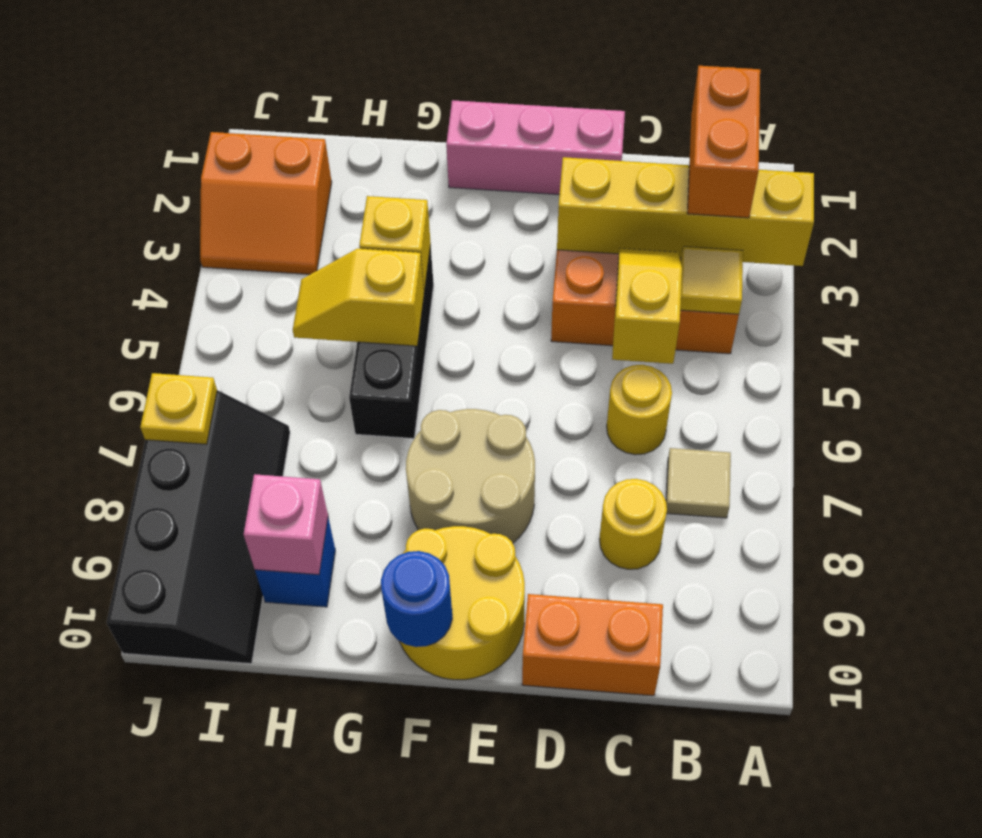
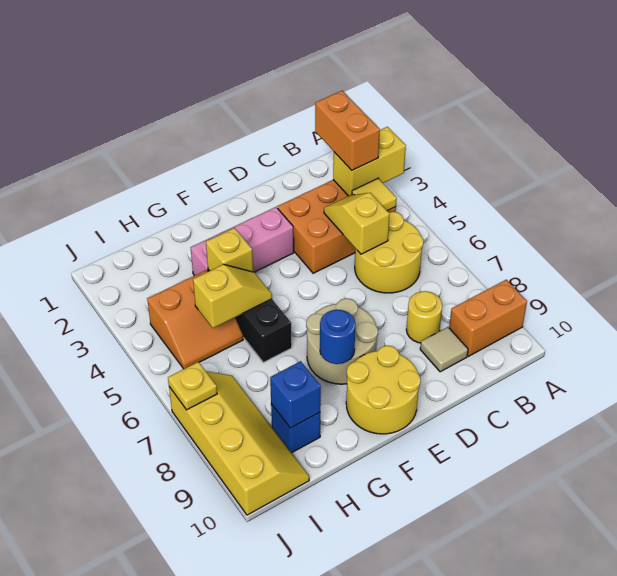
yellow 1x4 brick [557,157,814,266] -> yellow 1x2 brick [333,127,406,196]
tan 1x1 tile [666,448,731,518] -> tan 1x1 tile moved to [420,327,468,372]
yellow 1x1 round brick [607,365,672,455] -> yellow 2x2 round brick [355,212,423,293]
orange 1x2 brick [522,594,663,696] -> orange 1x2 brick moved to [449,280,527,356]
pink 1x3 brick [446,100,625,195] -> pink 1x3 brick moved to [191,207,294,276]
blue 1x1 round brick [381,551,452,647] -> blue 1x1 round brick moved to [320,310,355,364]
yellow 1x2 slope [293,248,424,346] -> yellow 1x2 slope turned to [193,264,272,328]
pink 1x1 brick [244,474,328,575] -> blue 1x1 brick [270,361,321,428]
orange 2x2 slope [200,132,332,274] -> orange 2x2 slope moved to [147,270,243,369]
black 2x4 slope [107,391,290,664] -> yellow 2x4 slope [169,371,309,515]

